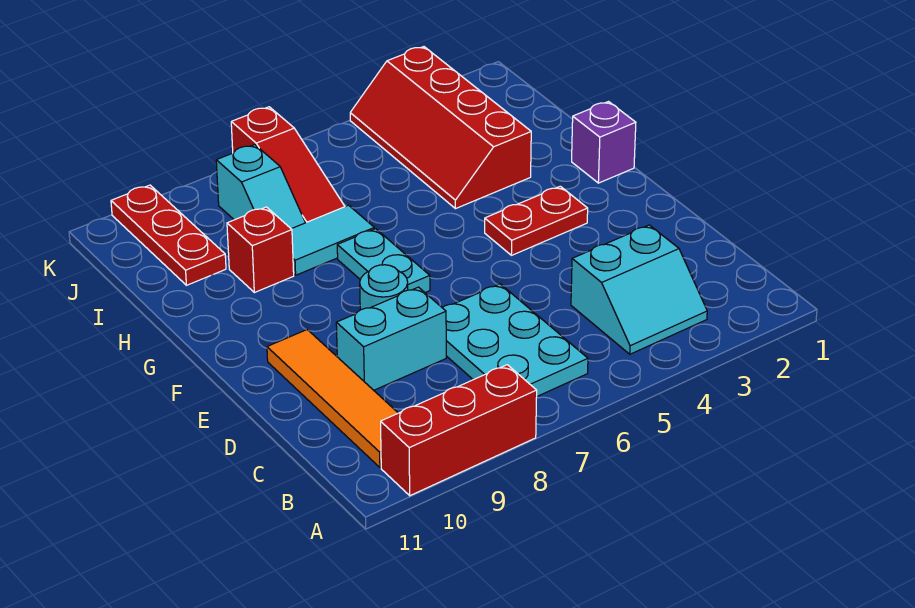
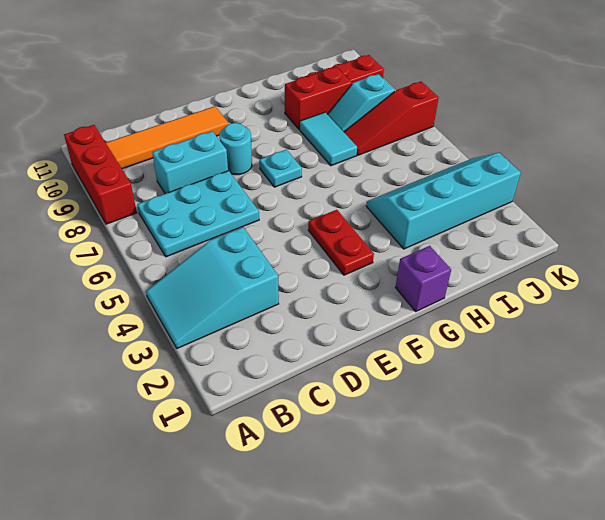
cyan 2x2 slope [571,225,707,354] -> cyan 2x3 slope [146,227,279,349]
cyan 1x2 brick [336,287,446,390] -> cyan 1x2 brick turned to [152,131,228,194]
cyan 1x2 plate [337,229,430,292] -> cyan 1x1 plate [259,150,302,187]
red 2x4 slope [350,47,531,209] -> cyan 2x4 slope [366,153,521,249]
red 1x1 brick [227,207,294,293] -> red 1x2 brick [285,67,352,129]

